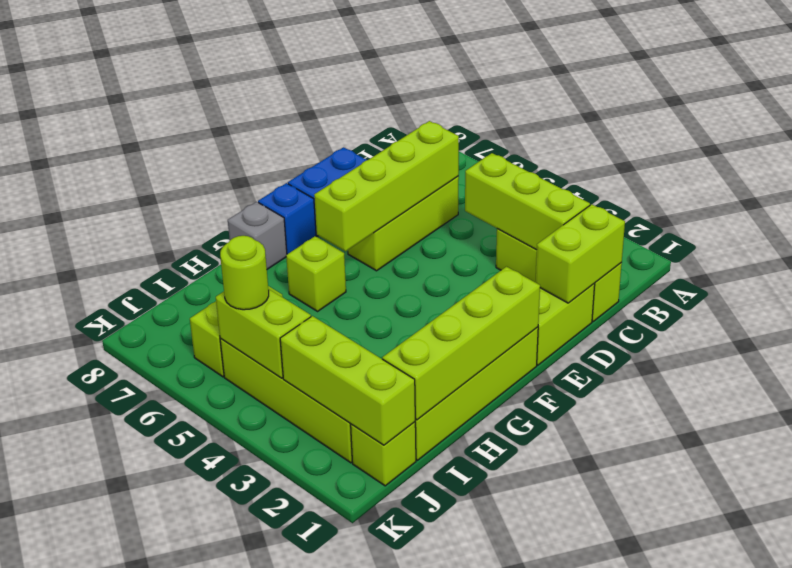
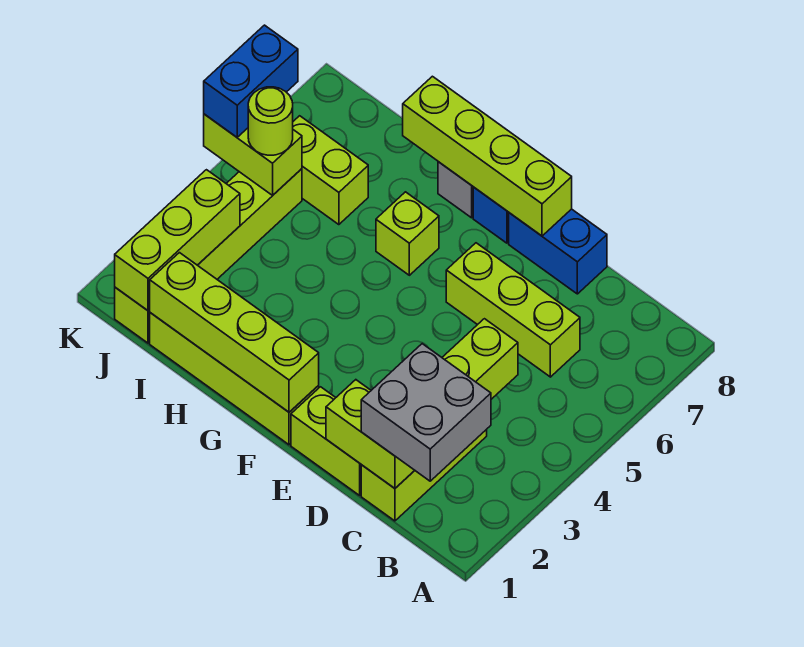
none -> grey 2x2 brick [361,344,491,481]
lime 1x4 brick [314,121,459,251] -> lime 1x4 brick moved to [403,76,572,236]
lime 1x2 brick [216,289,311,378] -> lime 1x2 brick turned to [204,114,302,195]
none -> blue 1x2 brick [204,25,298,137]

